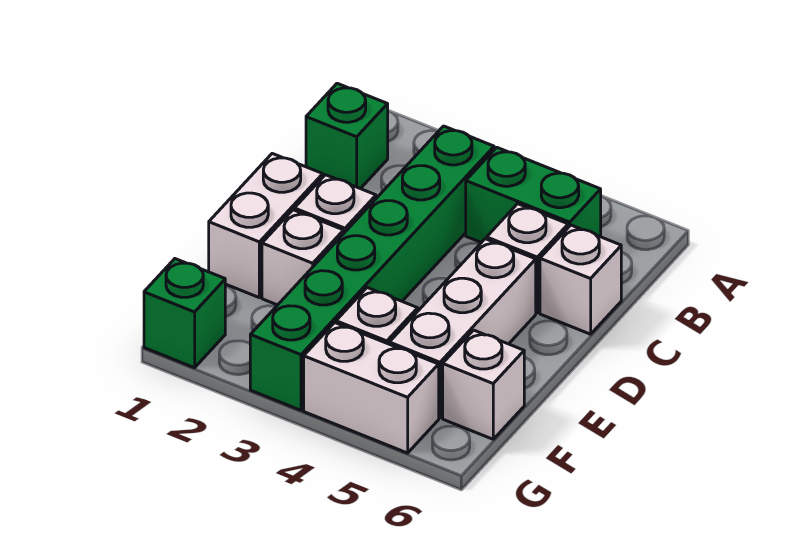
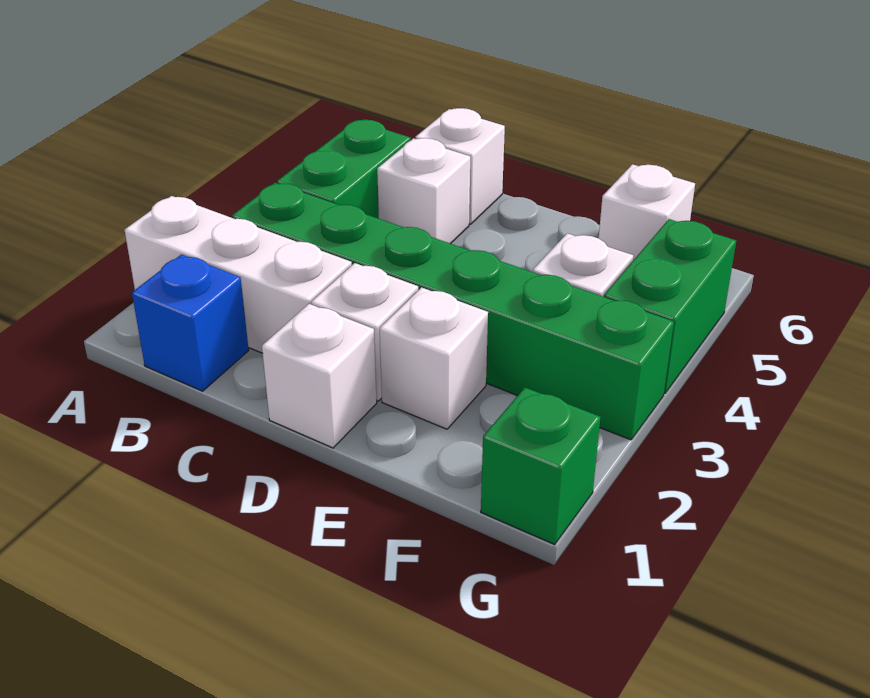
green 1x1 brick [306,83,388,189] -> blue 1x1 brick [132,254,249,391]
white 1x2 brick [209,154,323,297] -> white 1x1 brick [262,304,377,448]
white 1x3 brick [389,239,536,418] -> white 1x3 brick moved to [125,196,352,353]
white 1x2 brick [304,323,439,453] -> green 1x2 brick [604,219,736,393]

